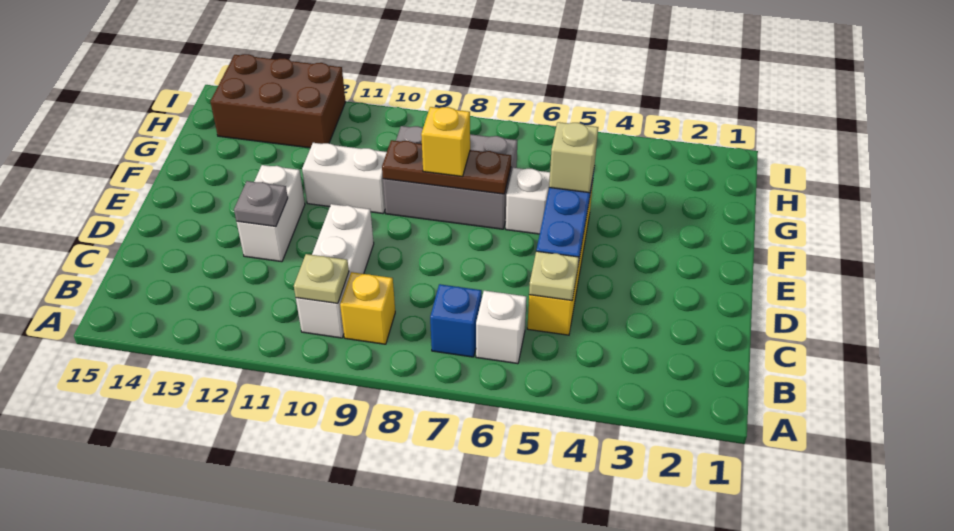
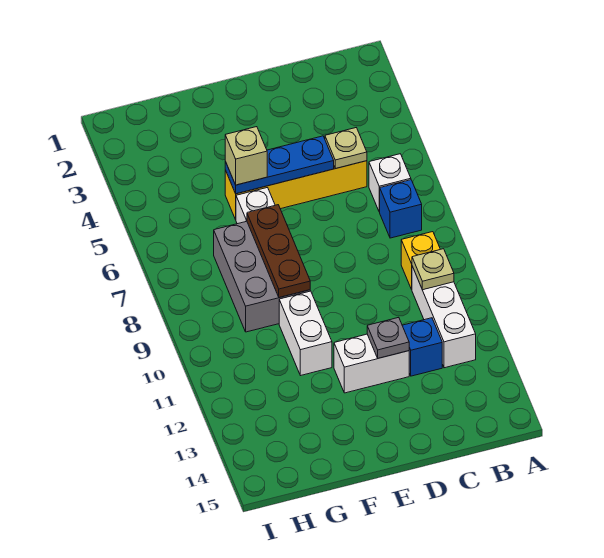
white 1x3 brick [296,204,374,338] -> white 1x3 brick turned to [412,266,476,368]
none -> blue 1x1 brick [402,318,442,376]
yellow 1x1 brick [421,107,470,176] -> none
brown 2x3 brick [210,54,346,148] -> none

